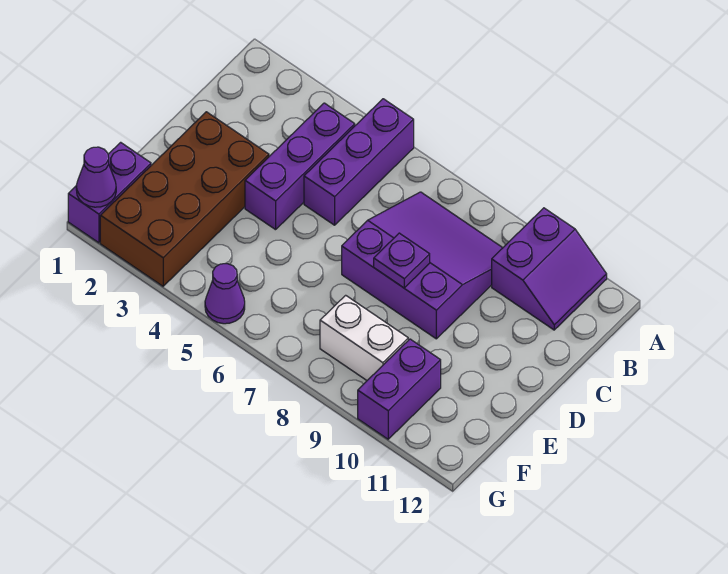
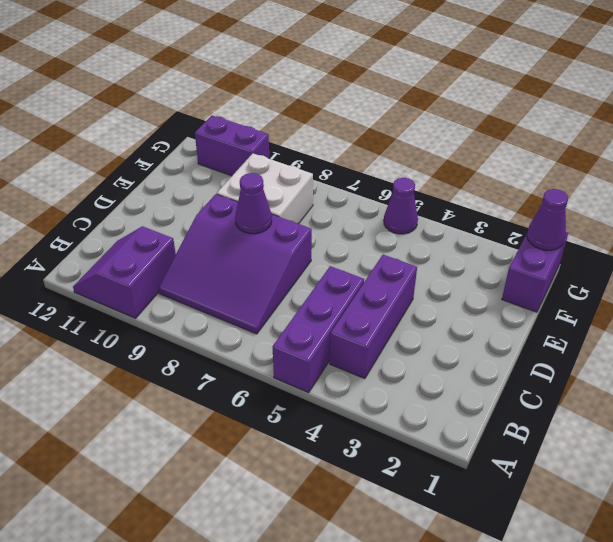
brown 2x4 brick [100,112,269,286] -> none
purple 1x1 plate [374,233,430,288] -> purple 1x1 cone [235,173,272,234]
white 1x2 brick [320,295,408,380] -> white 2x2 brick [217,153,313,224]
purple 1x2 brick [358,339,441,439] -> purple 1x2 brick turned to [195,115,269,176]

